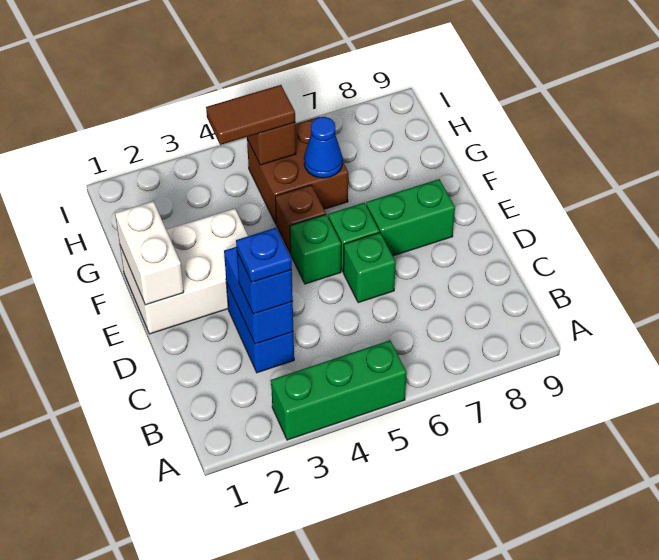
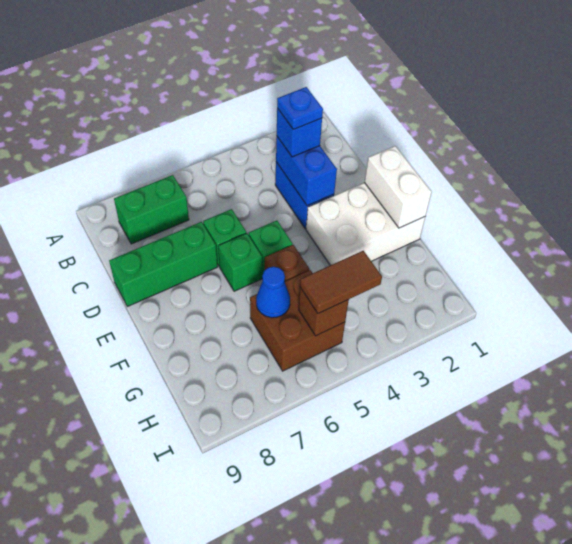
green 1x3 brick [271,340,407,440] -> green 1x3 brick moved to [109,222,218,307]
green 1x2 brick [366,179,455,256] -> green 1x2 brick moved to [114,175,189,244]

